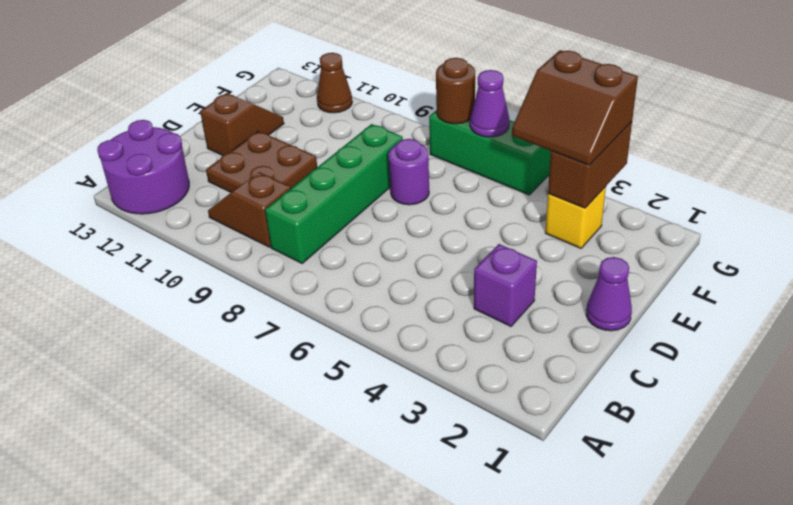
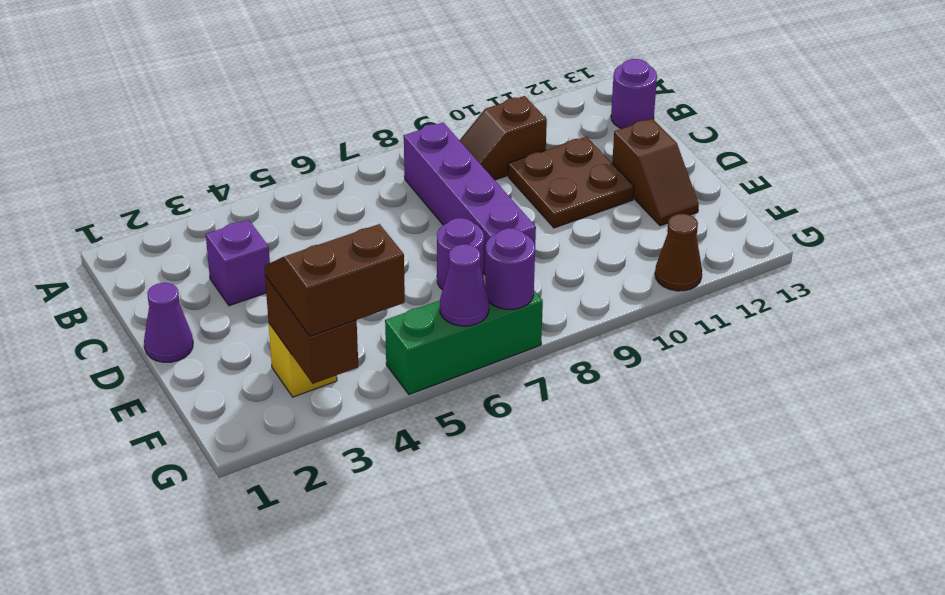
purple 2x2 round brick [97,120,189,214] -> purple 1x1 round brick [611,59,657,129]
green 1x4 brick [265,124,403,264] -> purple 1x4 brick [404,123,536,274]
brown 1x2 slope [208,172,291,247] -> brown 1x2 slope turned to [459,96,547,180]
brown 1x1 round brick [436,58,475,124] -> purple 1x1 round brick [485,228,535,309]

